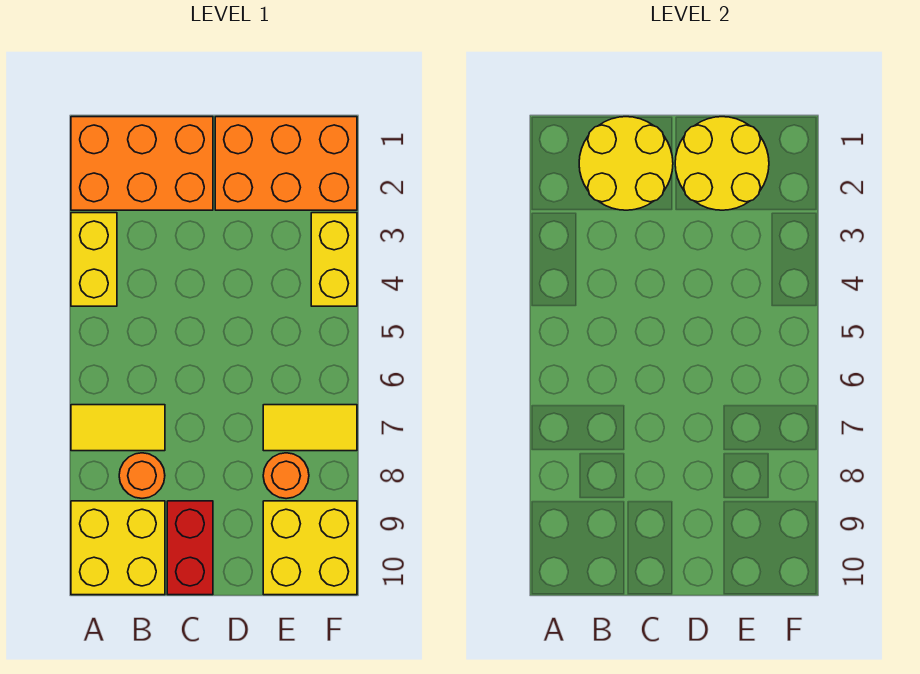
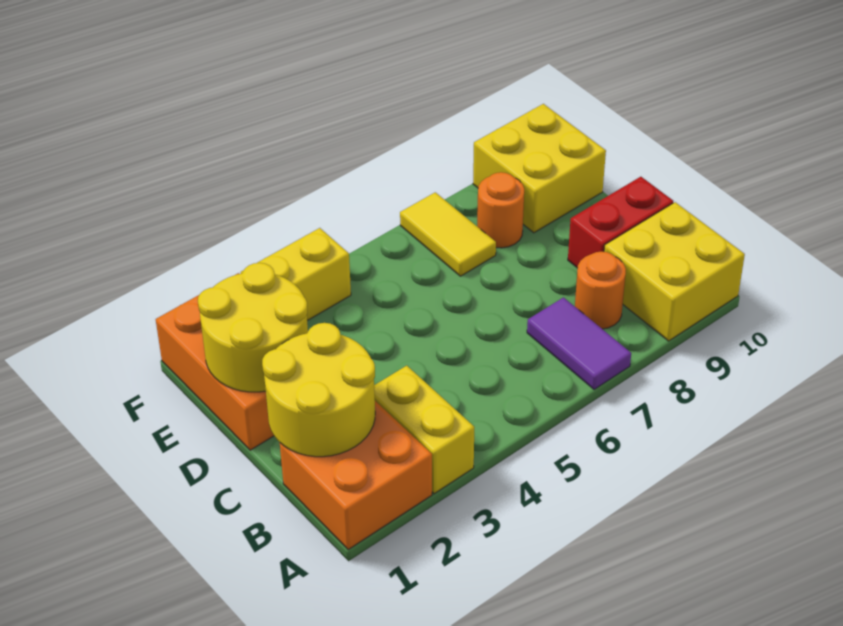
orange 2x3 brick [71,117,213,210] -> orange 2x2 brick [280,401,432,549]
yellow 1x2 brick [71,213,117,306] -> yellow 1x2 brick turned to [374,366,474,494]
yellow 1x2 tile [71,405,165,451] -> purple 1x2 tile [527,297,631,390]

